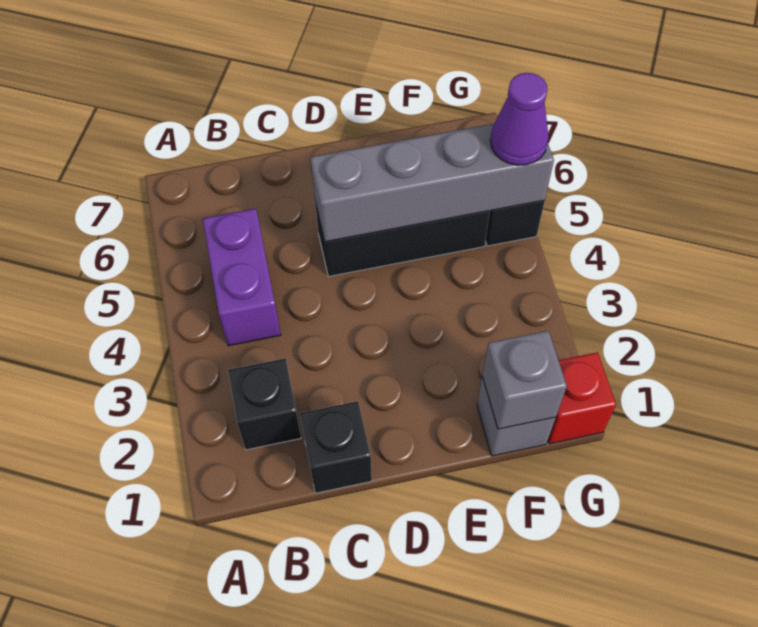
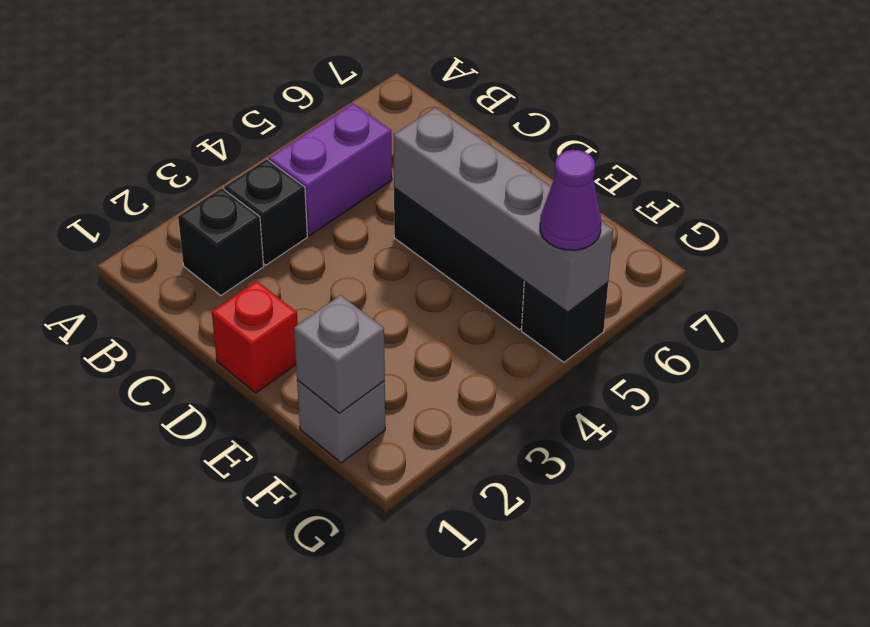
black 1x1 brick [300,401,372,493] -> black 1x1 brick moved to [224,159,307,265]
red 1x1 brick [548,352,616,444] -> red 1x1 brick moved to [212,281,298,393]

